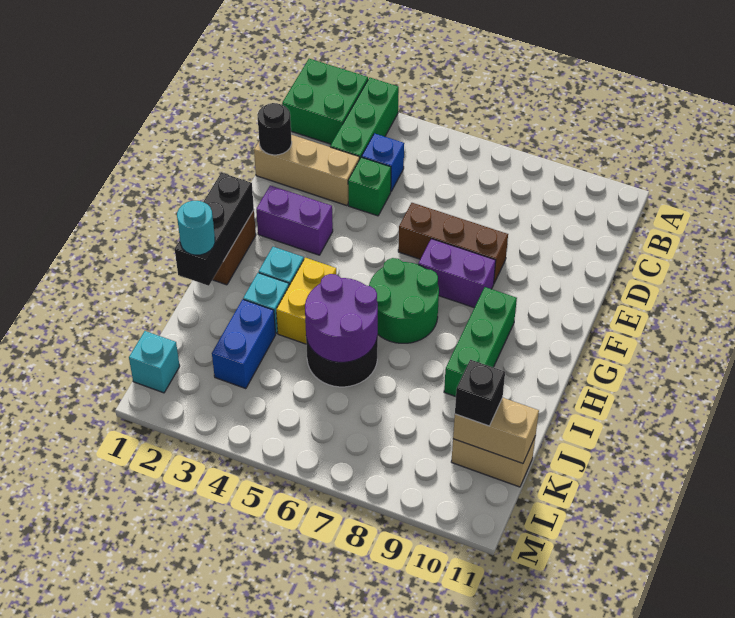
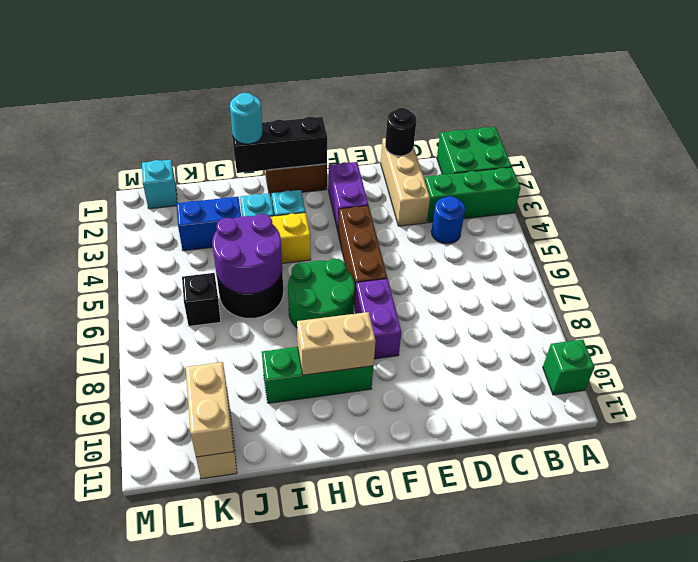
blue 1x1 brick [362,133,404,191] -> blue 1x1 round brick [431,196,465,244]
green 1x1 brick [348,157,391,216] -> green 1x1 brick moved to [543,339,595,395]
brown 1x3 brick [398,203,508,283] -> brown 1x3 brick moved to [338,206,387,305]
none -> tan 1x2 brick [297,312,376,375]
black 1x1 brick [455,360,505,426] -> black 1x1 brick moved to [182,273,221,326]

